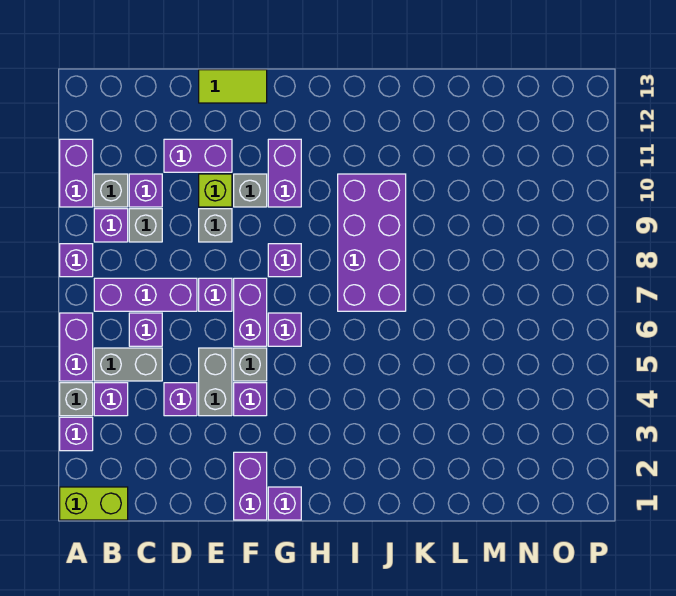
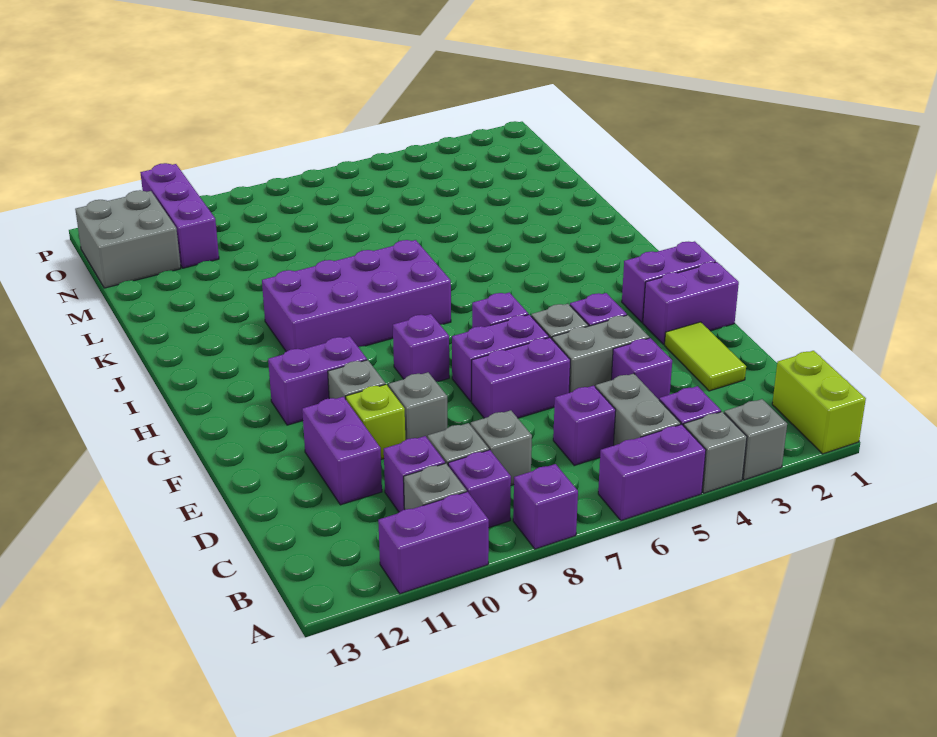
purple 1x1 brick [60,417,93,451] -> grey 1x1 brick [724,399,787,480]
purple 1x3 brick [94,278,197,311] -> purple 1x3 brick moved to [140,163,219,268]
none -> grey 1x1 brick [471,410,532,485]
purple 1x1 brick [199,278,232,311] -> purple 1x2 brick [472,337,570,418]
lime 1x2 tile [199,70,267,103] -> lime 1x2 tile moved to [665,322,746,391]
purple 1x1 brick [268,487,301,520] -> purple 1x2 brick [622,241,716,322]
none -> grey 2x2 brick [75,190,181,288]

